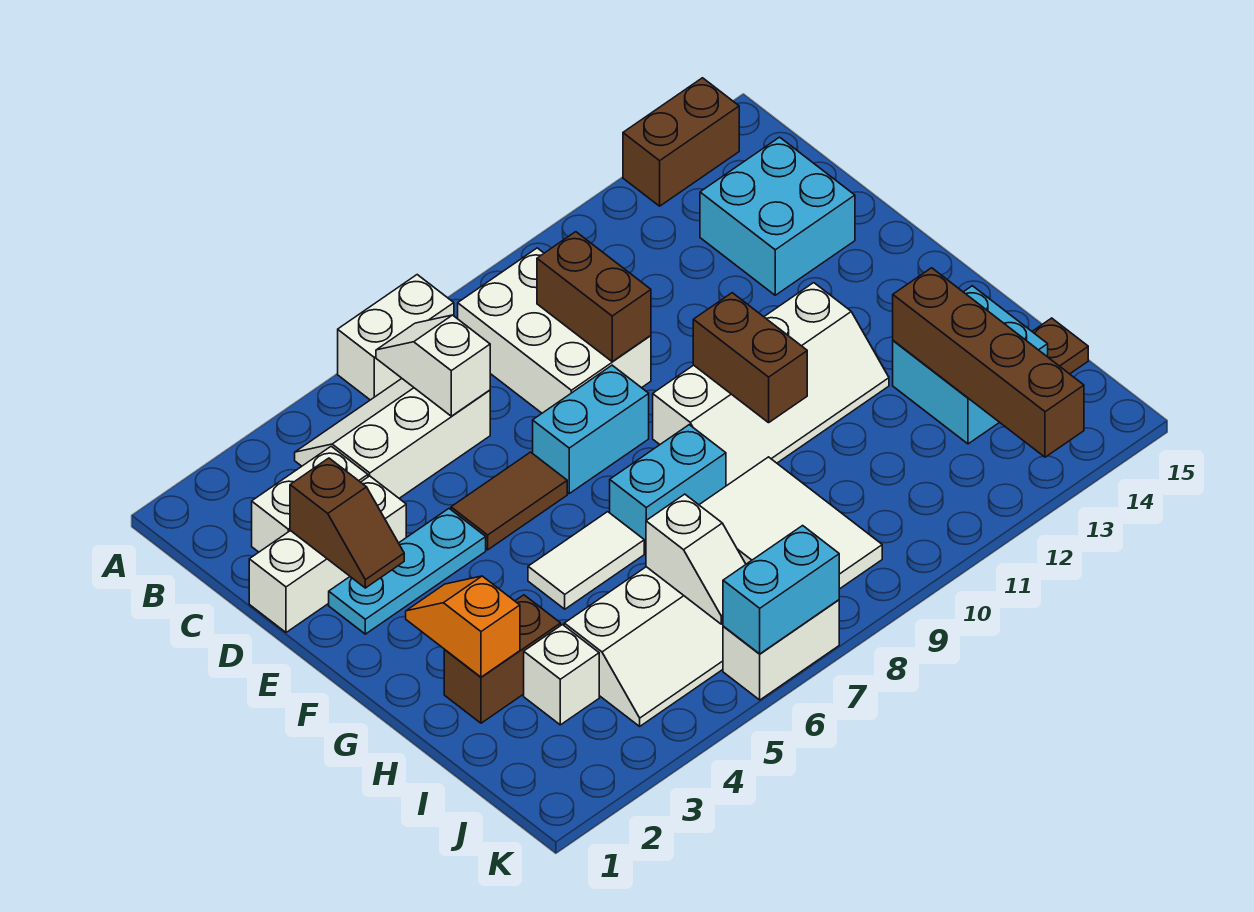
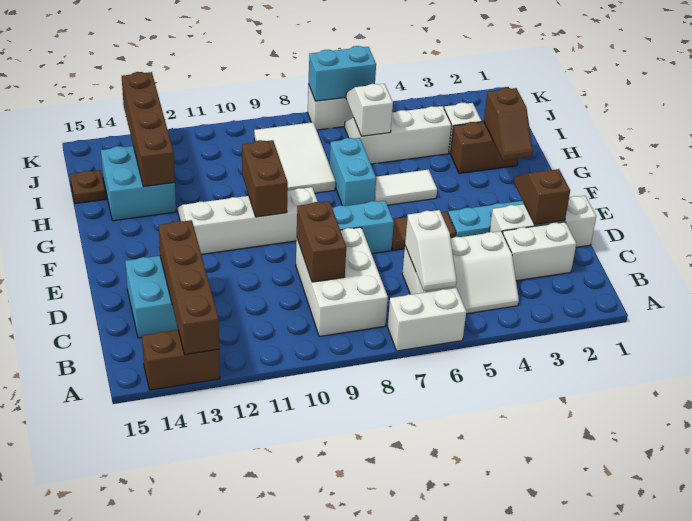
none -> brown 1x4 brick [159,220,219,355]
orange 1x2 slope [406,576,520,677] -> brown 1x2 slope [484,88,533,160]
cyan 1x2 brick [610,425,726,553] -> cyan 1x2 brick turned to [330,138,376,206]

